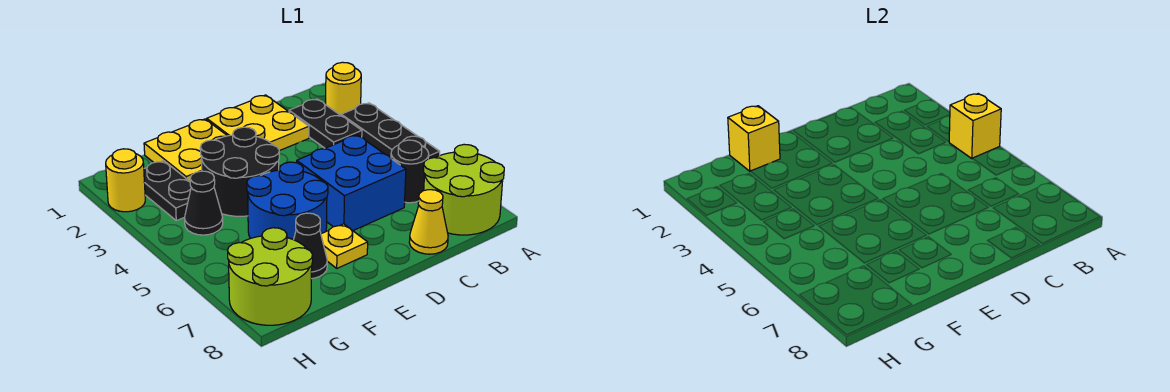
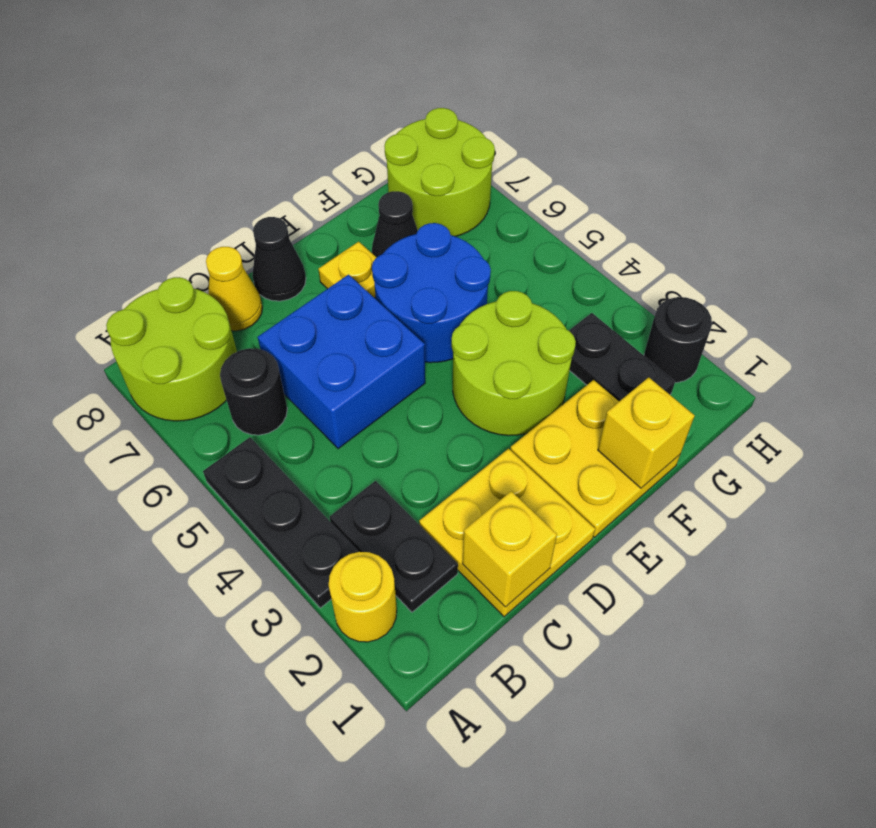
yellow 1x1 brick [949,94,1001,158] -> yellow 1x1 brick moved to [462,491,557,607]
black 2x2 round brick [200,127,279,216] -> lime 2x2 round brick [451,291,576,436]
black 1x1 cone [185,171,223,235] -> black 1x1 cone moved to [252,217,306,301]
yellow 1x1 round brick [106,149,145,212] -> black 1x1 round brick [644,297,712,383]

